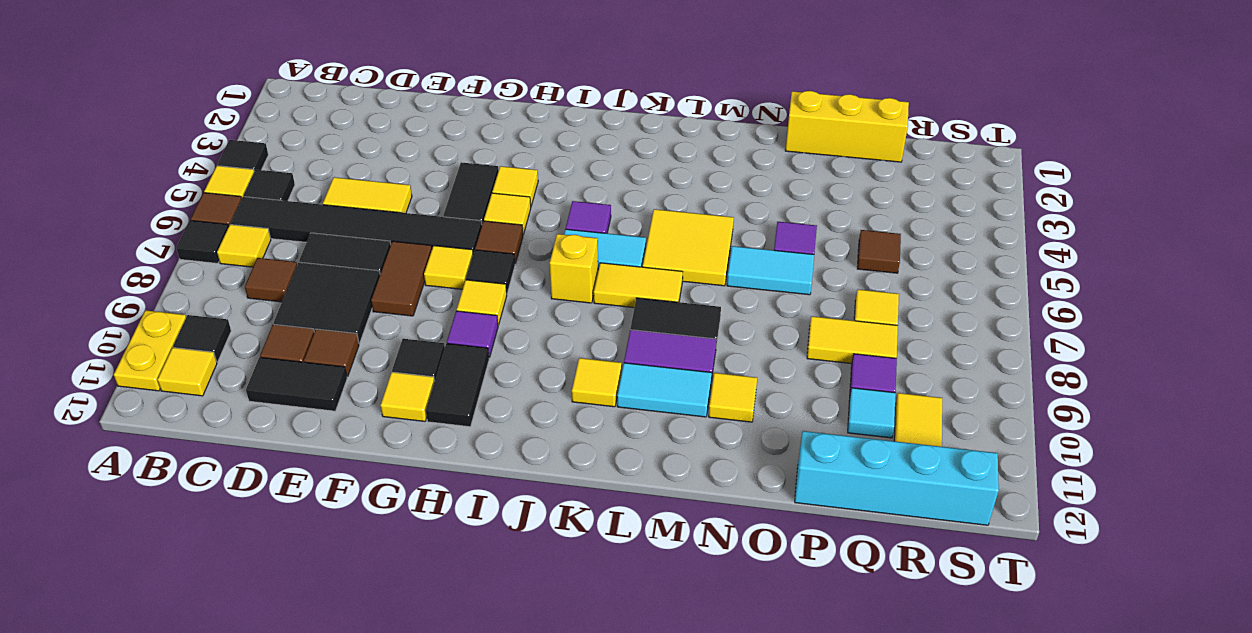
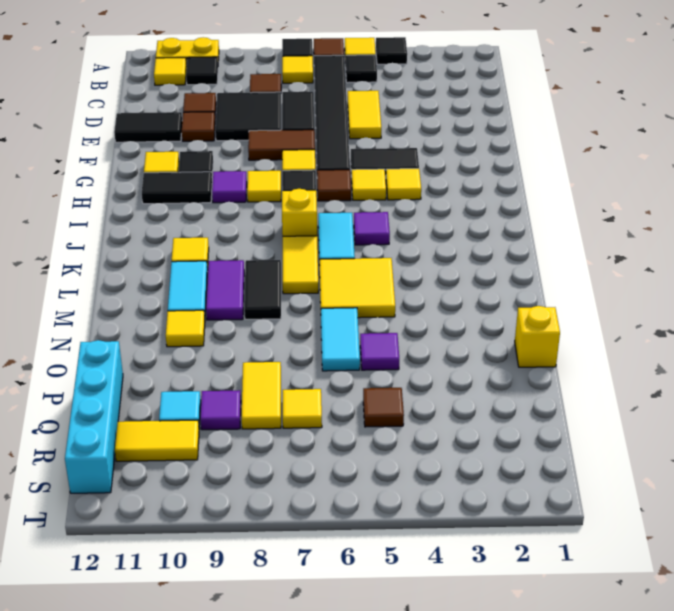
black 1x2 tile [246,357,347,411] -> black 1x2 tile turned to [114,112,182,142]
yellow 1x3 brick [785,91,909,162] -> yellow 1x1 brick [515,306,560,367]

